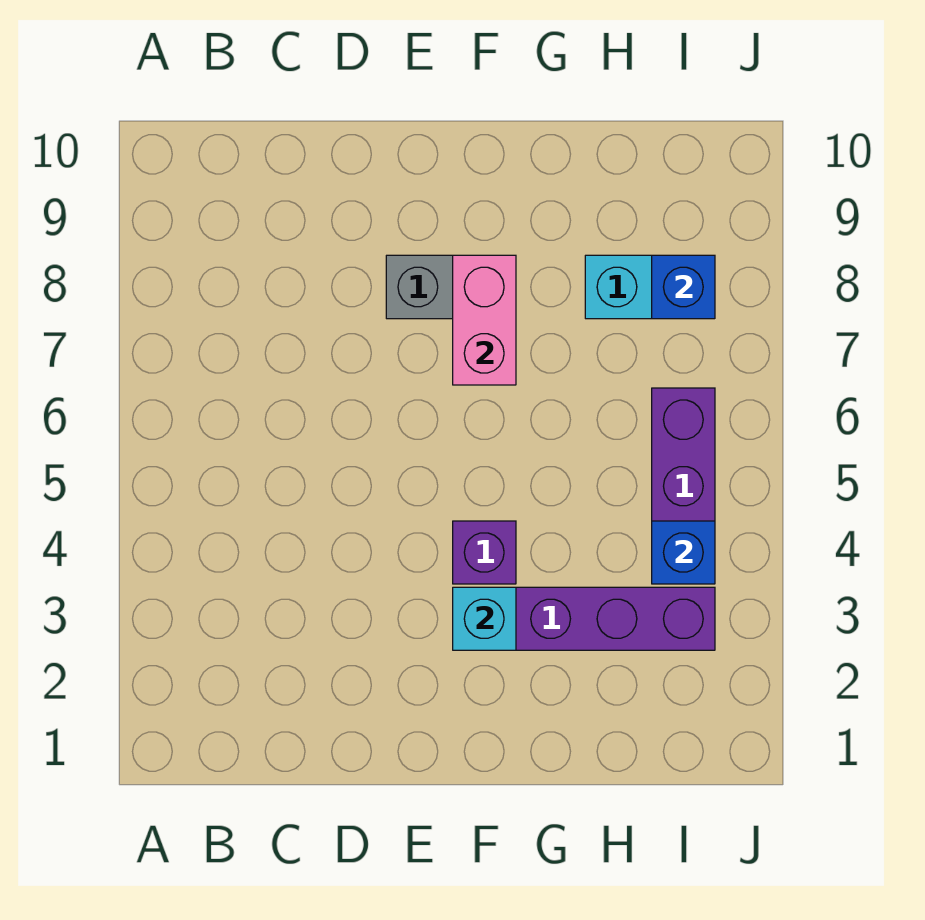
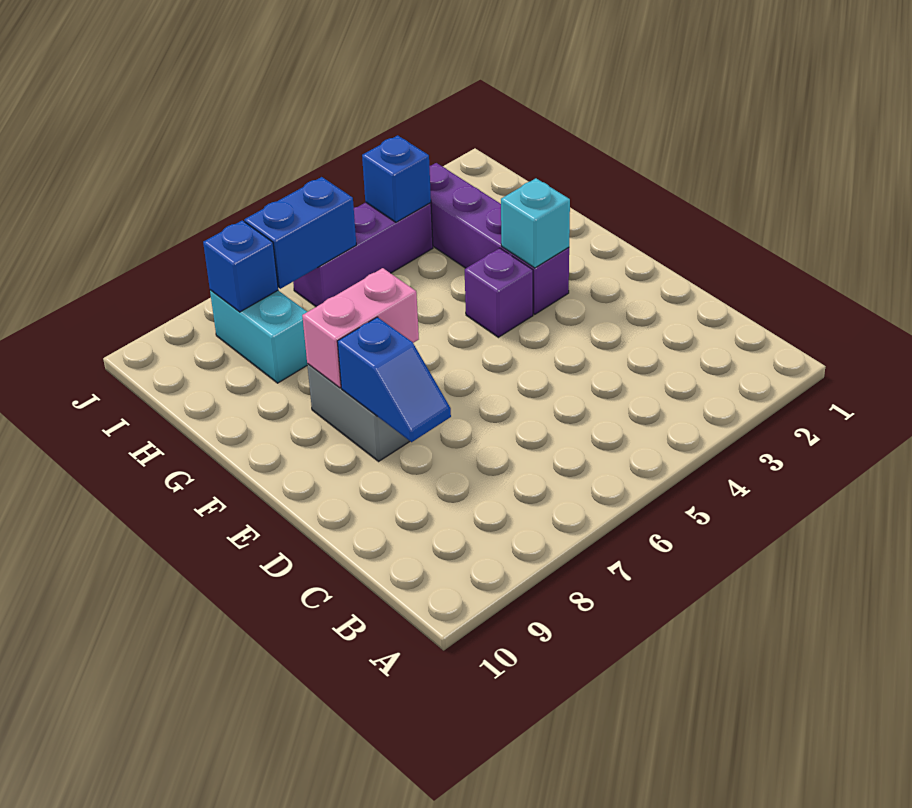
none -> blue 1x2 slope [337,317,451,442]
none -> blue 1x2 brick [244,177,356,289]

